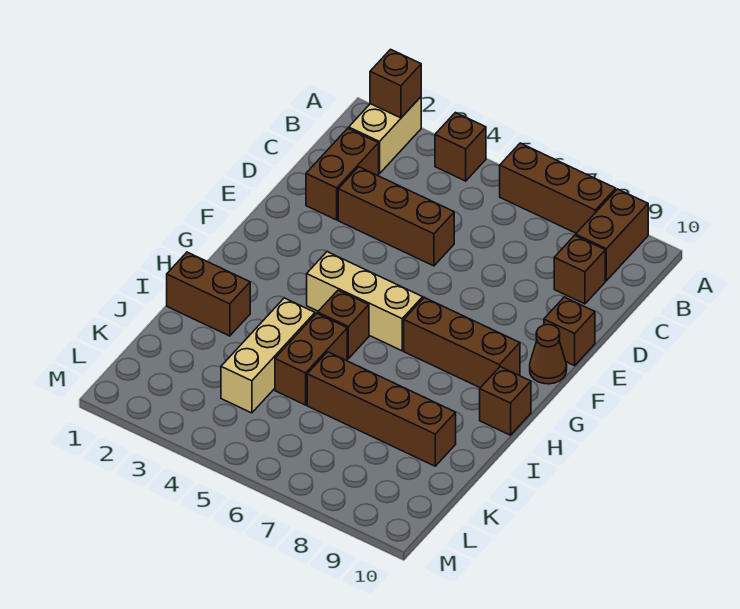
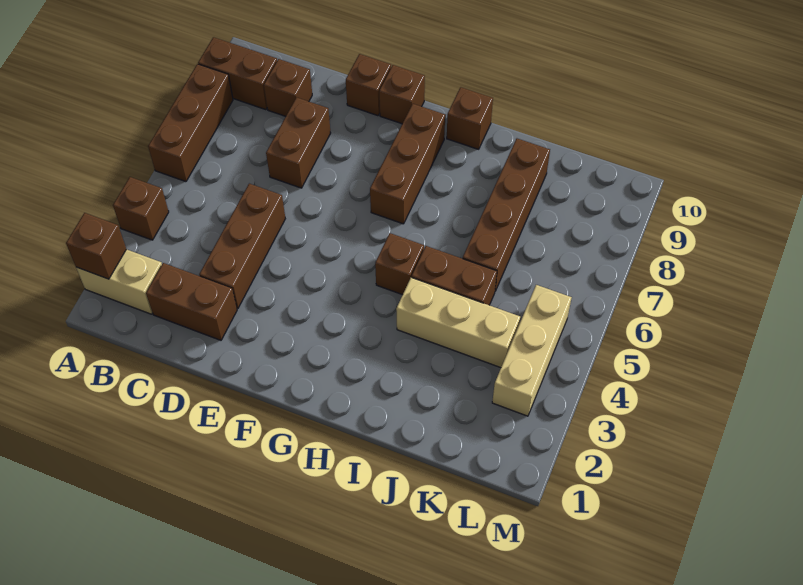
brown 1x1 cone [530,324,567,384] -> brown 1x1 brick [379,65,425,124]
tan 1x3 brick [307,252,423,351] -> tan 1x3 brick moved to [492,285,572,416]
brown 1x2 brick [167,252,250,336] -> brown 1x2 brick moved to [266,97,331,188]

